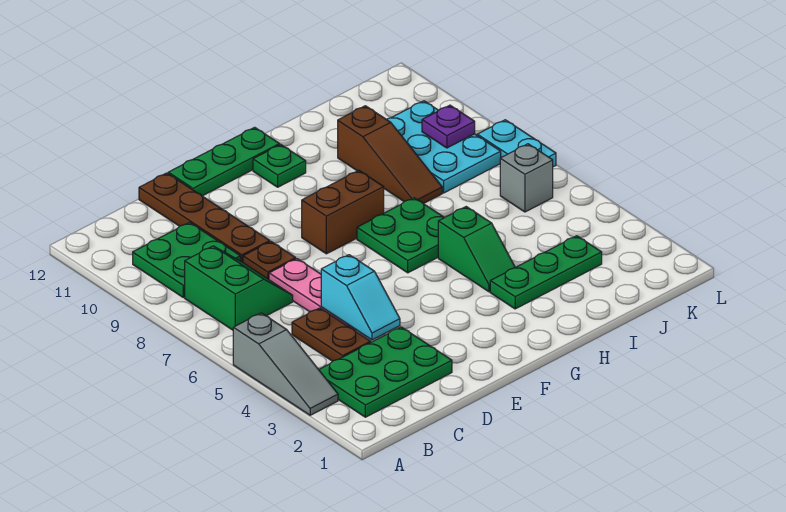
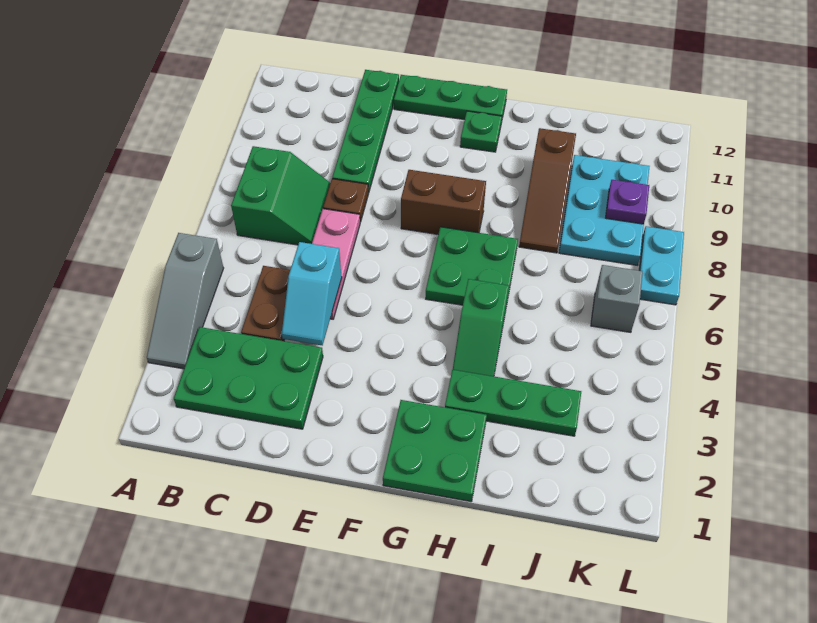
green 2x2 plate [133,222,240,297] -> green 2x2 plate moved to [383,400,487,502]
brown 1x4 plate [139,173,270,262] -> green 1x4 plate [332,70,399,192]

